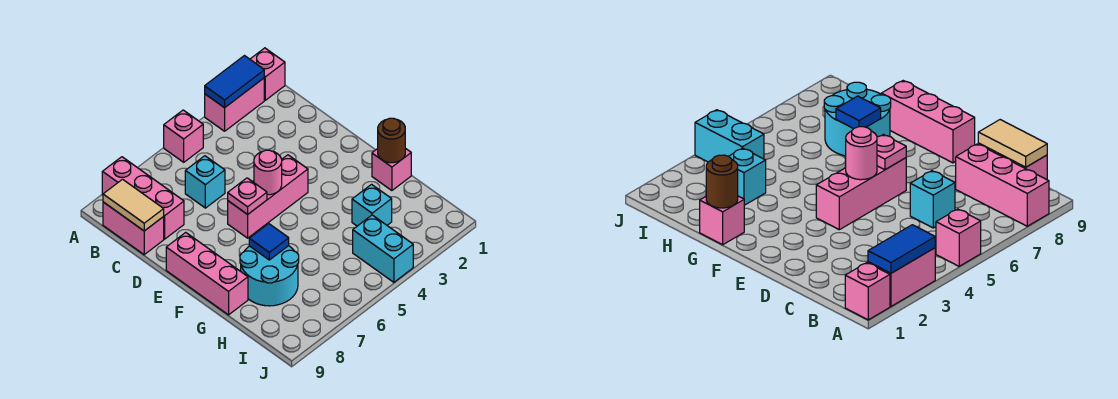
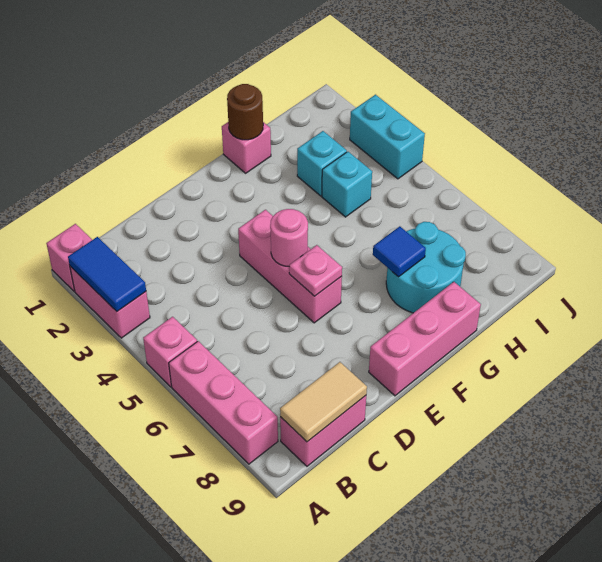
pink 1x3 brick [102,157,184,239] -> pink 1x3 brick turned to [169,341,278,464]
cyan 1x1 brick [185,156,225,208] -> cyan 1x1 brick moved to [322,152,372,217]
cyan 1x2 brick [353,215,413,282] -> cyan 1x2 brick turned to [350,95,425,179]

